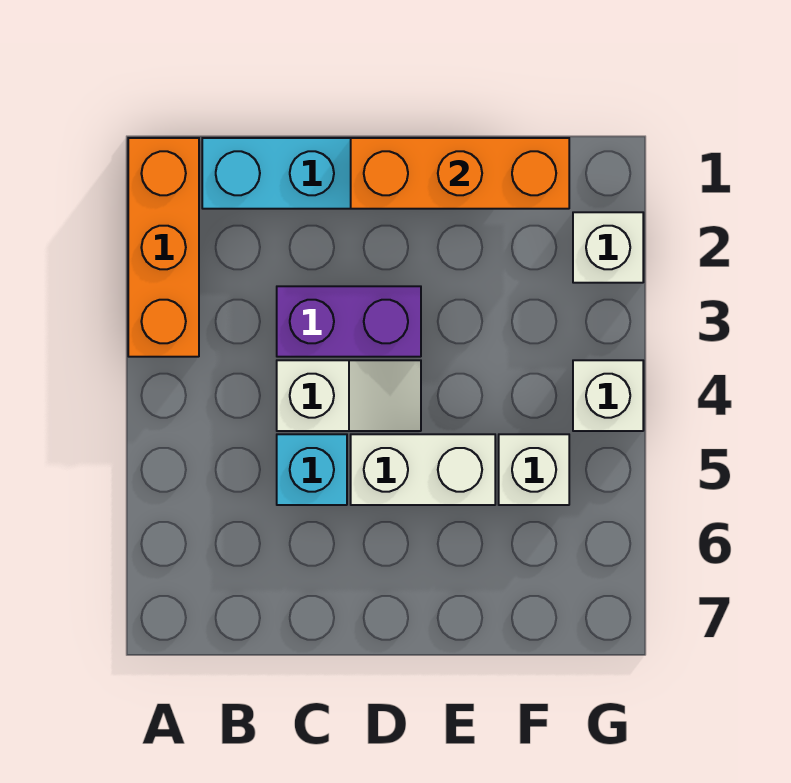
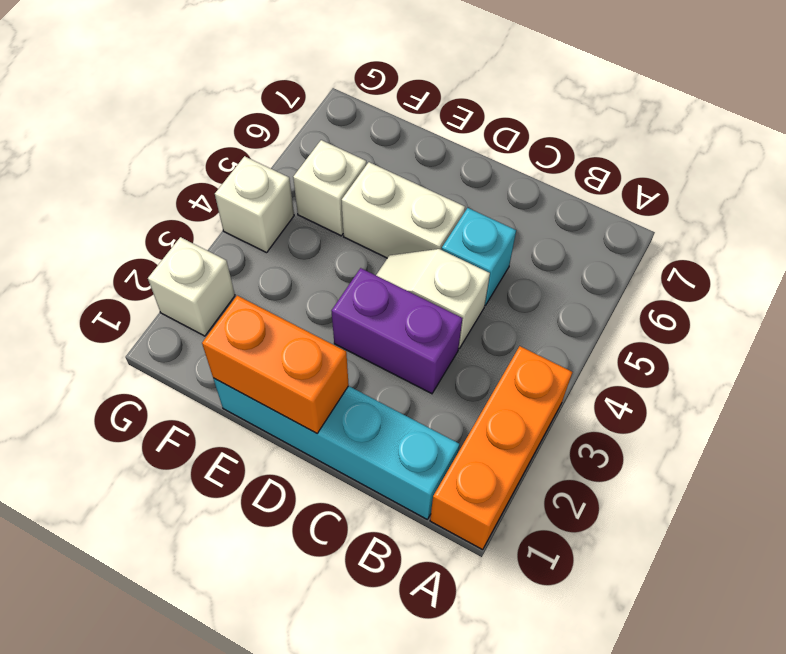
orange 1x3 brick [351,138,569,209] -> orange 1x2 brick [202,296,349,433]

